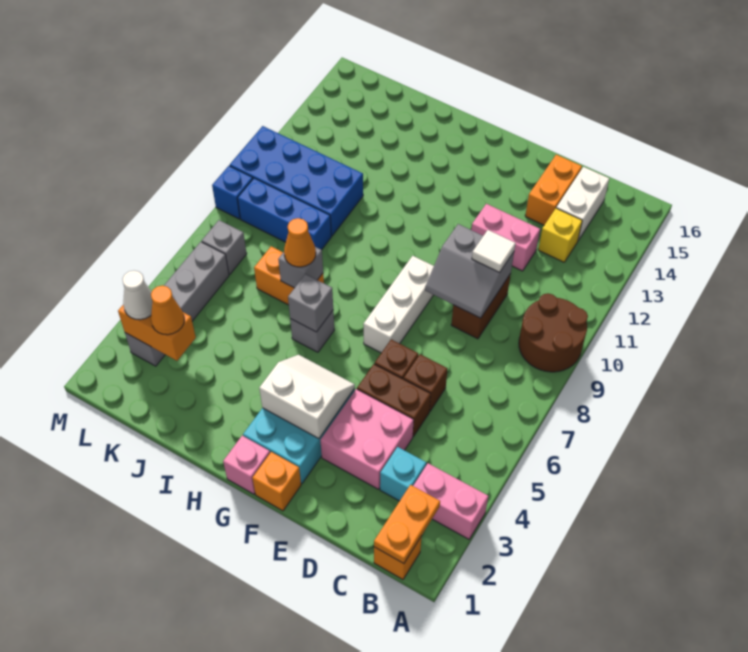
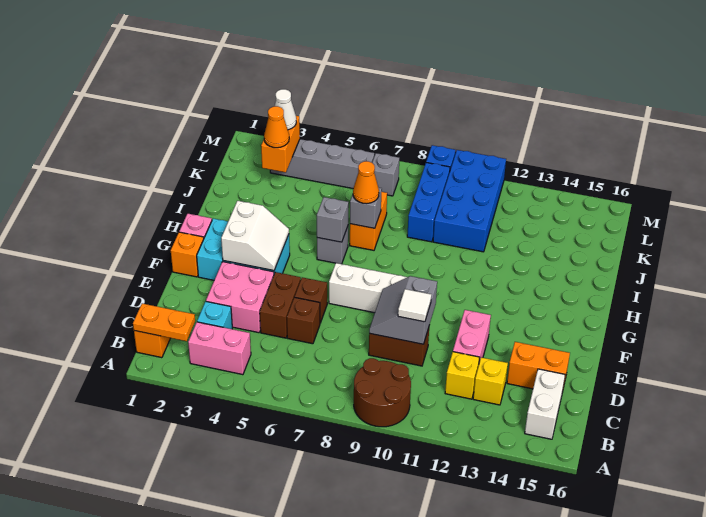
pink 1x2 brick [413,463,488,539] -> pink 1x2 brick turned to [188,322,251,375]
none -> yellow 1x1 brick [445,352,480,399]
white 1x2 brick [556,167,609,240] -> white 1x2 brick turned to [525,369,565,439]

